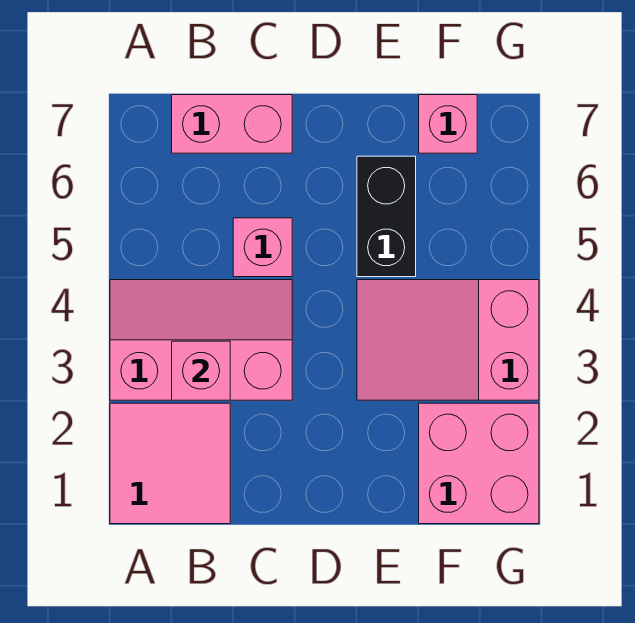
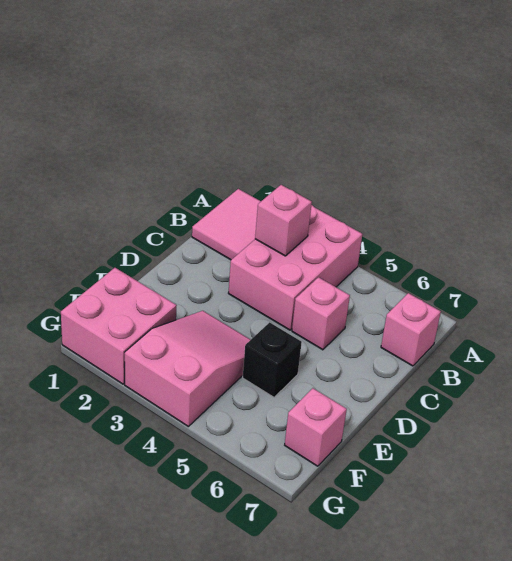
pink 2x3 slope [110,280,292,400] -> pink 2x3 brick [228,205,362,330]
pink 1x2 brick [172,95,292,153] -> pink 1x1 brick [381,293,441,366]
black 1x2 brick [357,156,416,277] -> black 1x1 brick [243,322,302,397]

